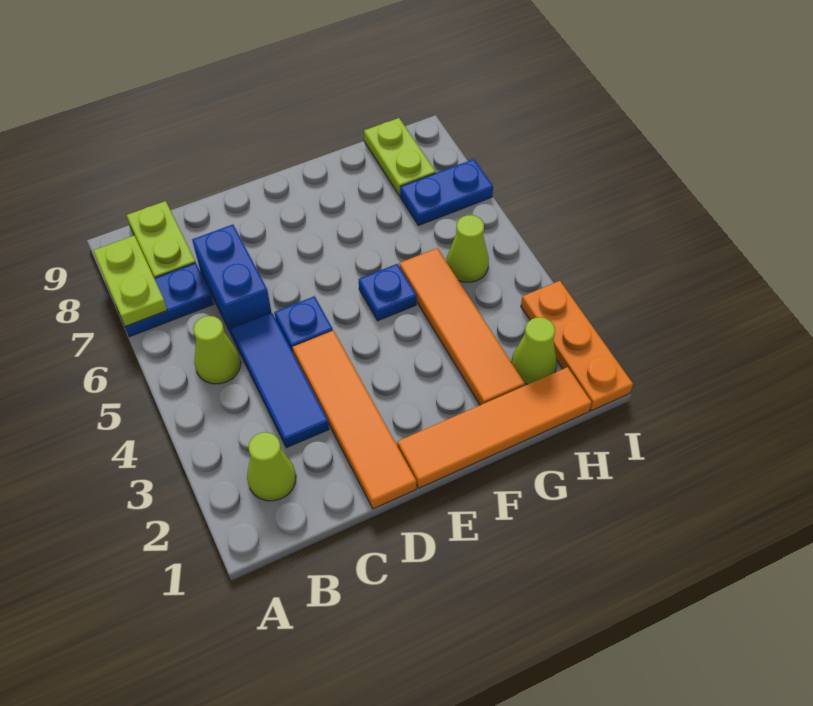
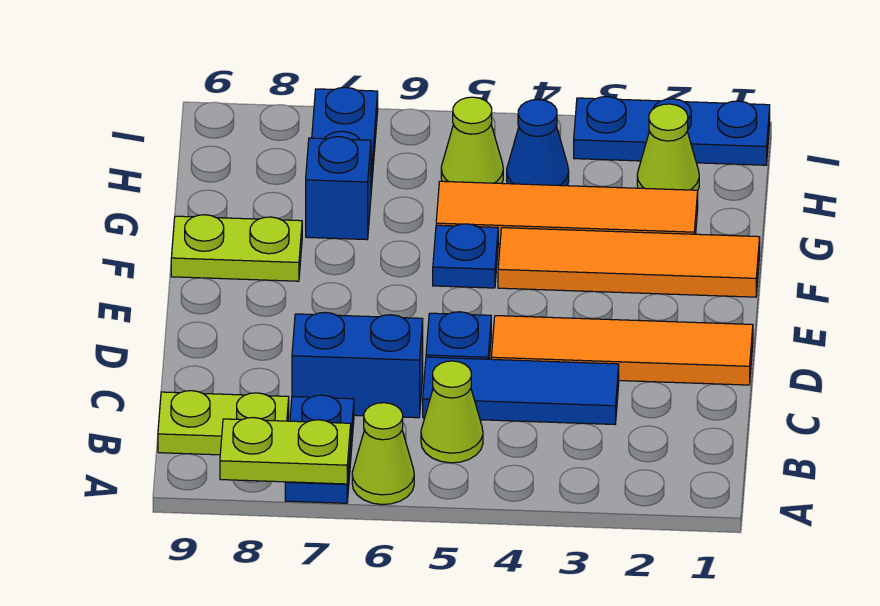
lime 1x1 cone [247,432,296,501] -> lime 1x1 cone moved to [352,403,414,505]
orange 1x4 tile [397,367,592,488] -> orange 1x4 tile turned to [498,228,760,297]
none -> blue 1x1 brick [306,137,371,240]
none -> blue 1x1 cone [507,100,569,186]
lime 1x2 plate [364,118,436,196] -> lime 1x2 plate moved to [171,215,302,281]
orange 1x3 plate [521,281,633,411] -> blue 1x3 plate [574,97,770,165]

